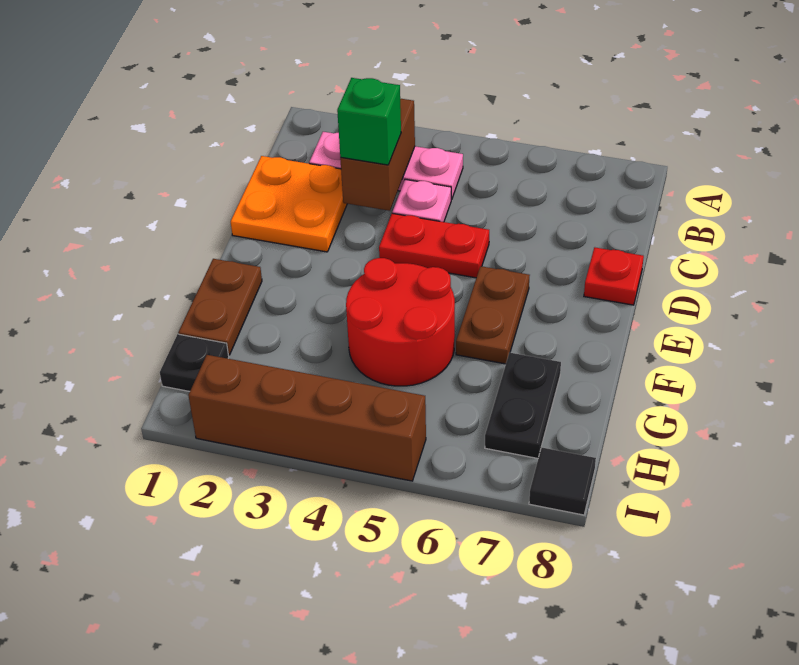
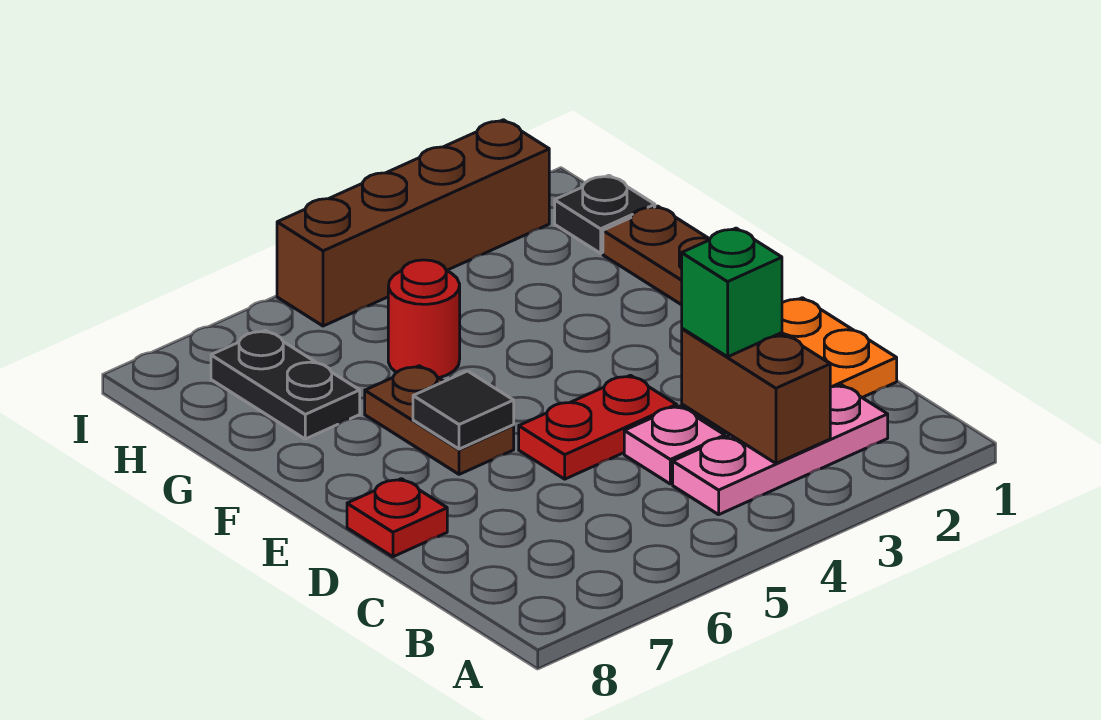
red 2x2 round brick [346,258,455,386] -> red 1x1 round brick [388,260,460,378]
black 1x1 tile [529,447,596,515] -> black 1x1 tile moved to [413,371,514,449]

